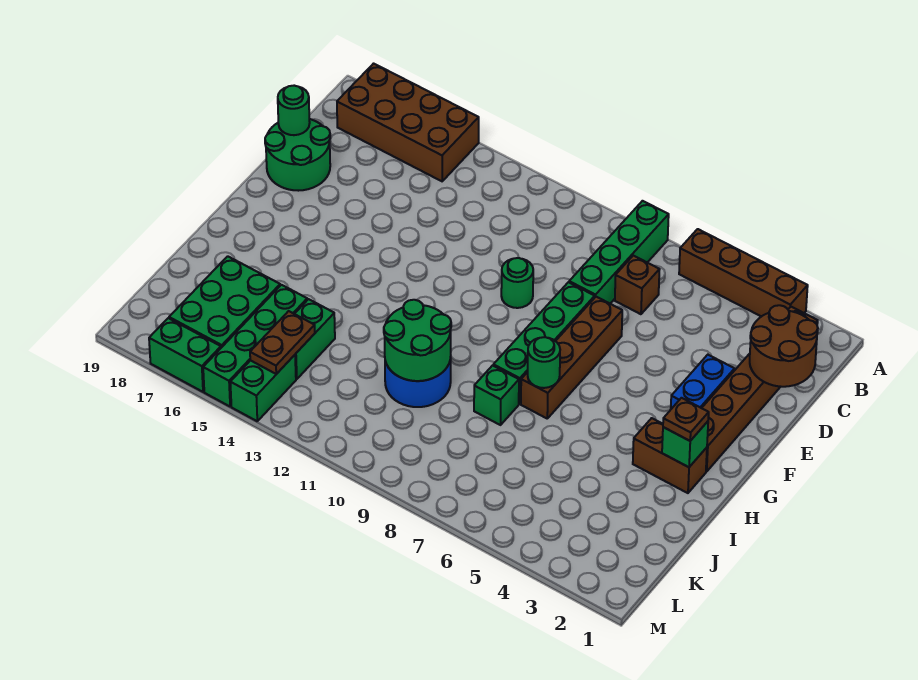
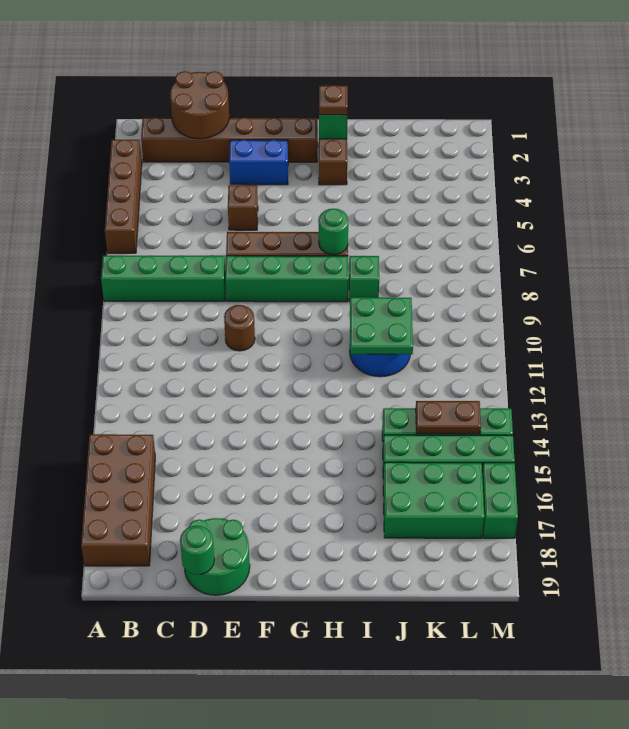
brown 1x1 brick [615,256,660,314] -> brown 1x1 brick moved to [228,185,258,230]
green 1x1 round brick [501,258,533,308] -> brown 1x1 round brick [224,305,255,351]
green 2x2 round brick [384,300,451,381] -> green 2x2 plate [350,297,413,354]

